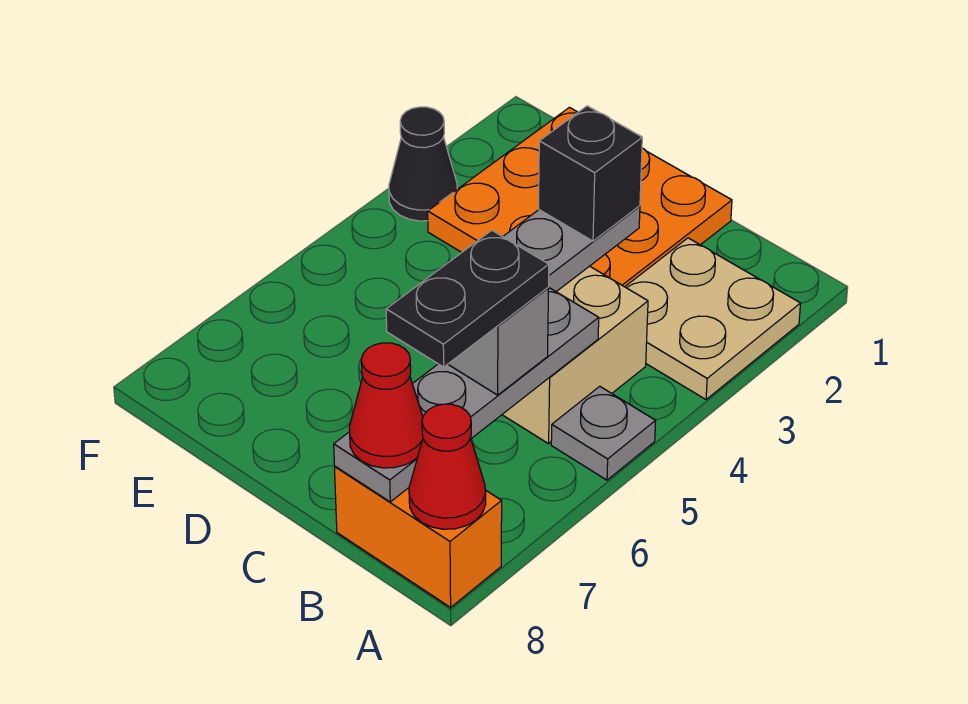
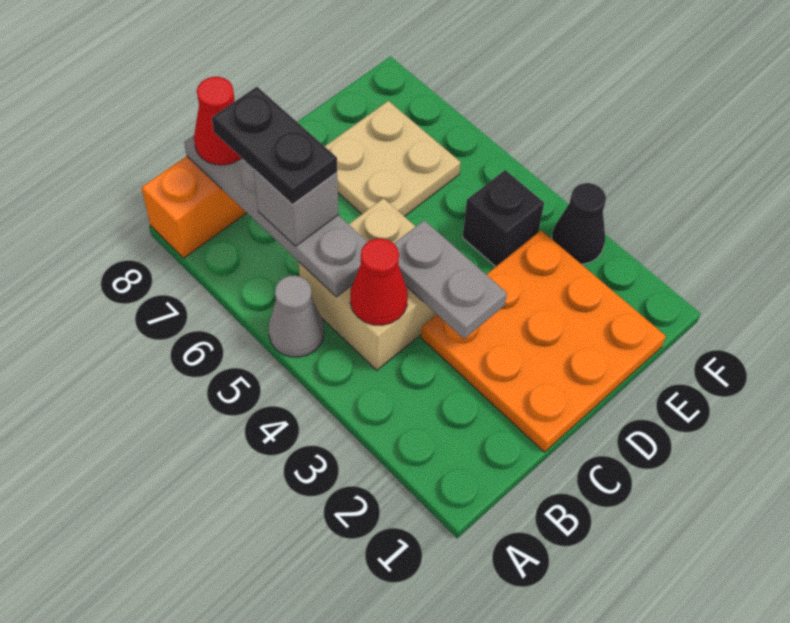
tan 2x2 plate [625,238,801,400] -> tan 2x2 plate moved to [325,101,461,216]
grey 1x1 plate [551,386,656,480] -> grey 1x1 cone [268,276,324,357]
red 1x1 cone [409,404,486,529] -> red 1x1 cone moved to [350,238,408,325]
black 1x1 brick [539,106,642,241] -> black 1x1 brick moved to [463,170,544,267]

